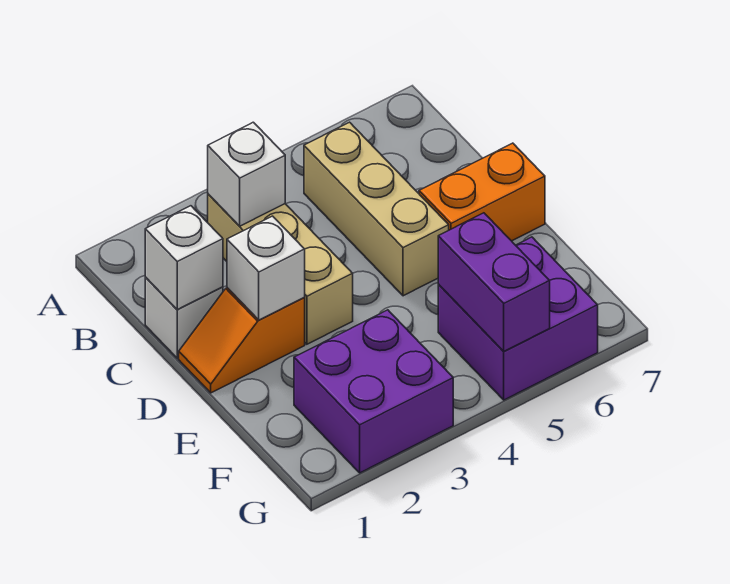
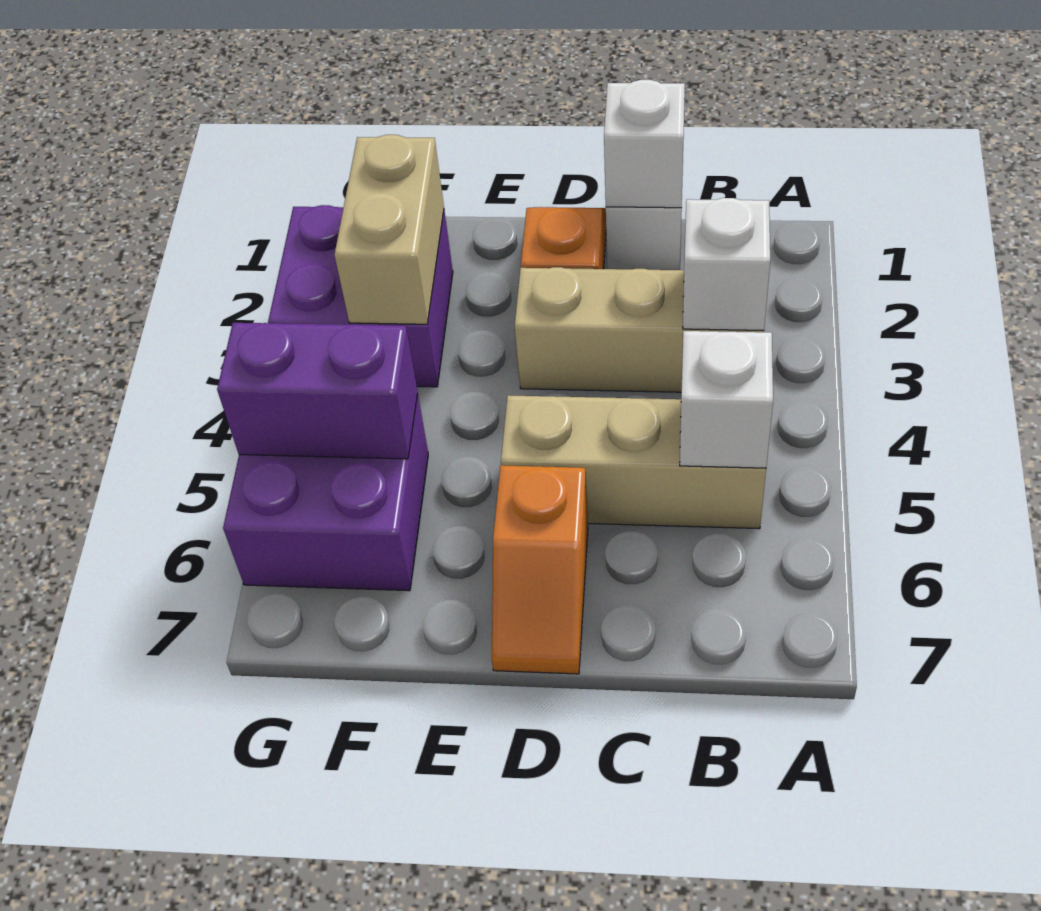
white 1x1 brick [227,216,305,320] -> white 1x1 brick moved to [680,331,773,468]
orange 1x2 brick [419,143,545,241] -> orange 1x2 slope [492,465,588,674]
none -> tan 1x2 brick [334,135,444,324]

